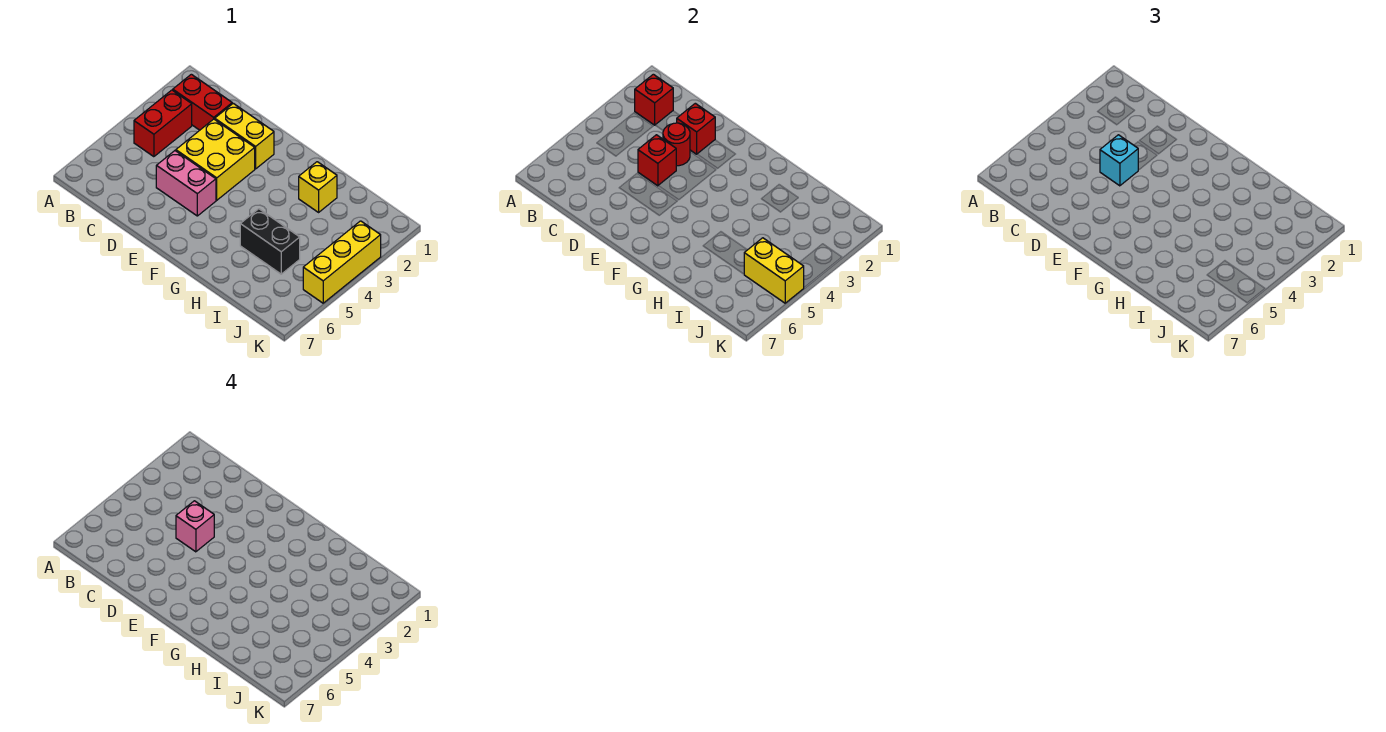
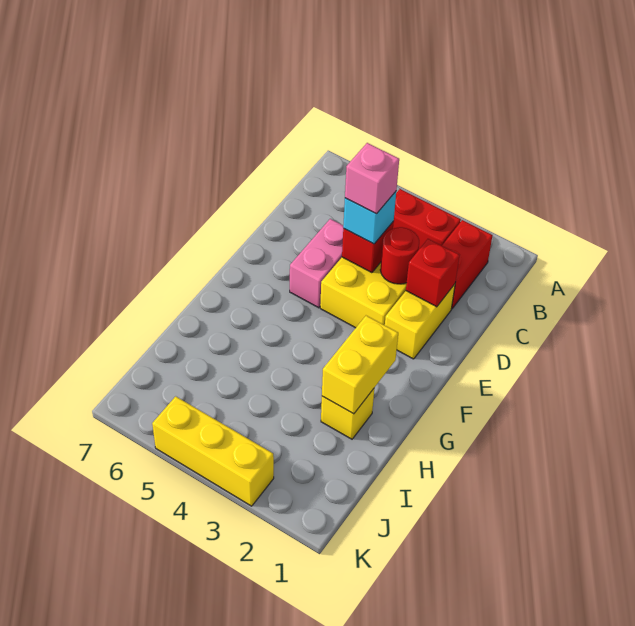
red 1x1 brick [635,74,673,125] -> none
black 1x2 brick [240,209,300,274] -> none
yellow 1x2 brick [744,238,804,303] -> yellow 1x2 brick moved to [322,316,398,414]

